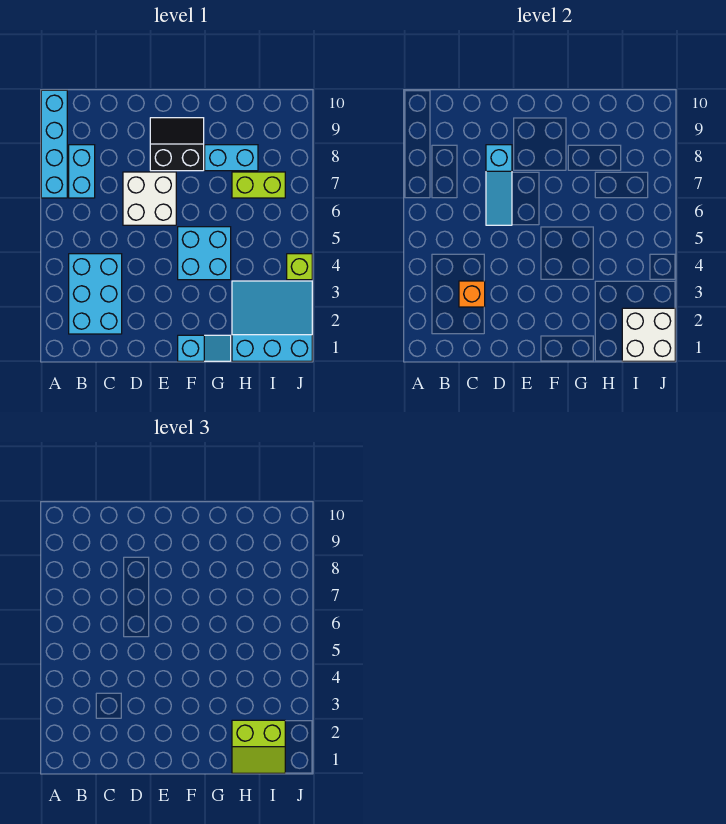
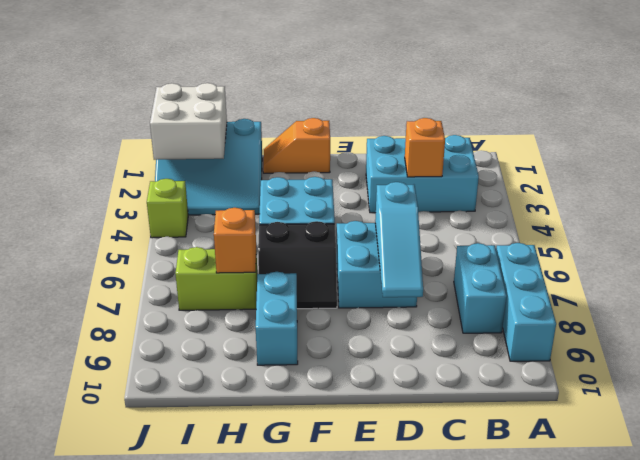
cyan 1x4 brick [41,90,67,198] -> cyan 1x3 brick [496,243,556,361]
cyan 2x3 brick [69,254,122,334] -> cyan 2x3 brick turned to [366,135,479,213]
white 2x2 brick [123,172,176,225] -> cyan 2x2 brick [336,221,417,308]
cyan 1x3 slope [486,145,512,225] -> cyan 1x3 slope turned to [375,182,423,297]
black 2x2 slope [150,118,204,171] -> black 2x2 slope moved to [258,221,337,309]
cyan 1x2 slope [178,335,231,361] -> orange 1x2 slope [263,118,330,173]
cyan 1x2 brick [205,145,258,171] -> cyan 1x2 brick turned to [256,272,298,365]
lime 2x2 slope [232,720,285,773] -> none
none -> orange 1x1 brick [214,208,256,273]

